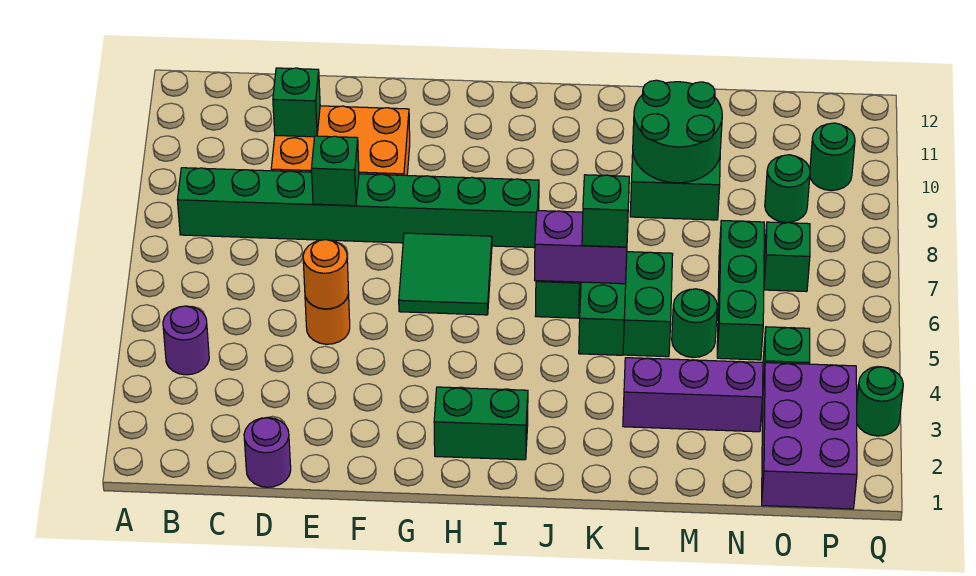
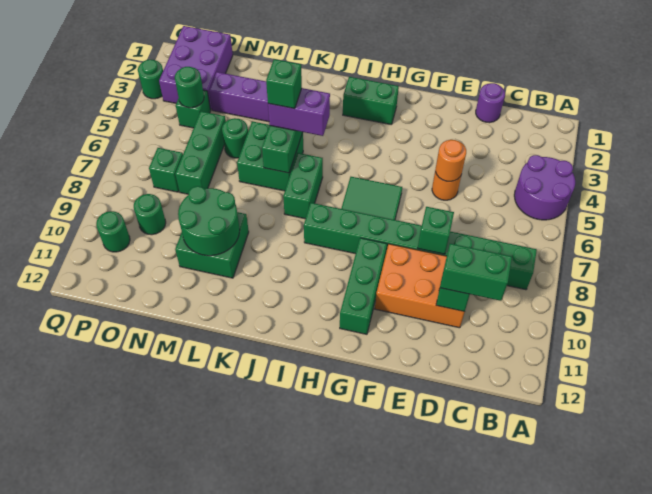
purple 1x1 round brick [163,306,209,375] -> purple 2x2 round brick [514,155,575,220]
none -> green 1x2 brick [440,244,512,301]
none -> green 1x3 brick [340,238,387,334]
none -> green 1x1 round brick [175,67,204,108]

